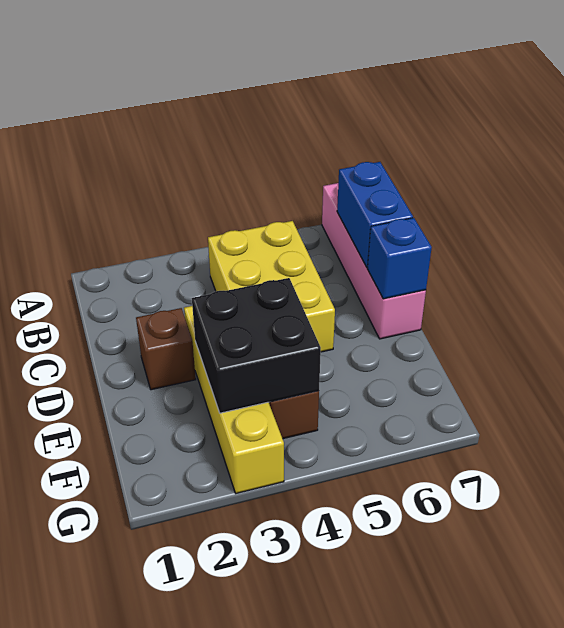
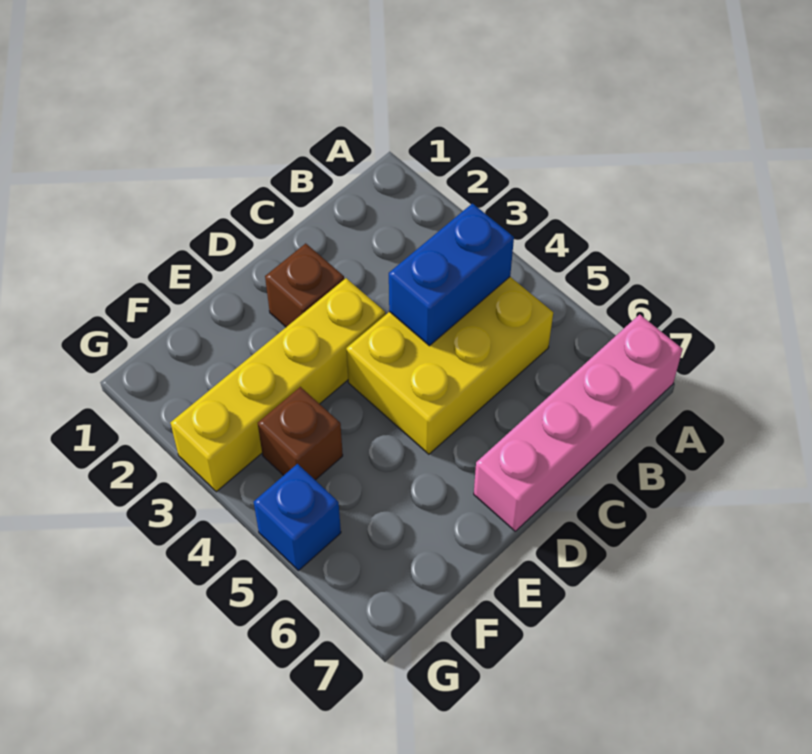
blue 1x2 brick [337,162,413,267] -> blue 1x2 brick moved to [389,204,514,346]
blue 1x1 brick [368,218,432,299] -> blue 1x1 brick moved to [254,464,341,570]
black 2x2 brick [192,278,321,413] -> none

